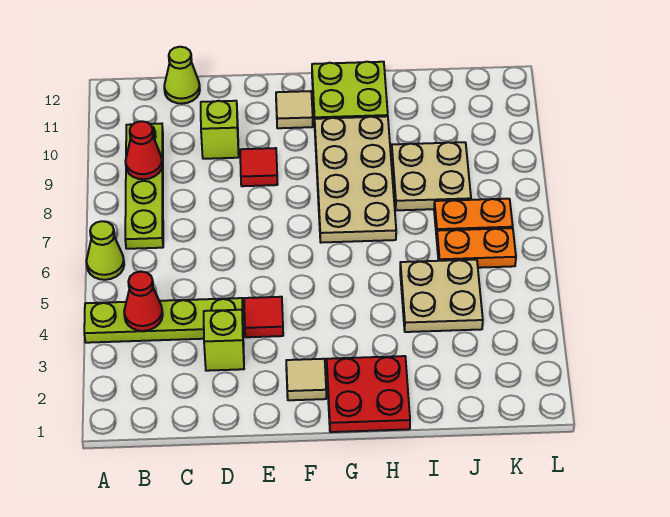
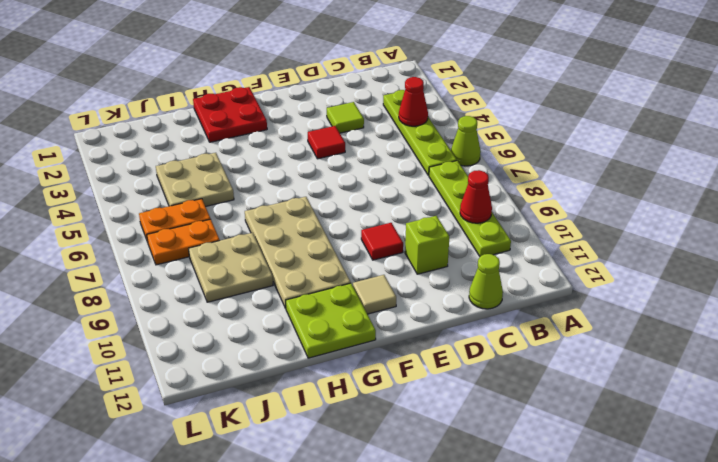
lime 1x4 plate [84,298,243,343] -> lime 1x4 plate turned to [383,90,457,176]
lime 1x1 brick [204,310,244,371] -> lime 1x1 tile [327,102,364,133]
tan 1x1 tile [286,359,326,400] -> none

